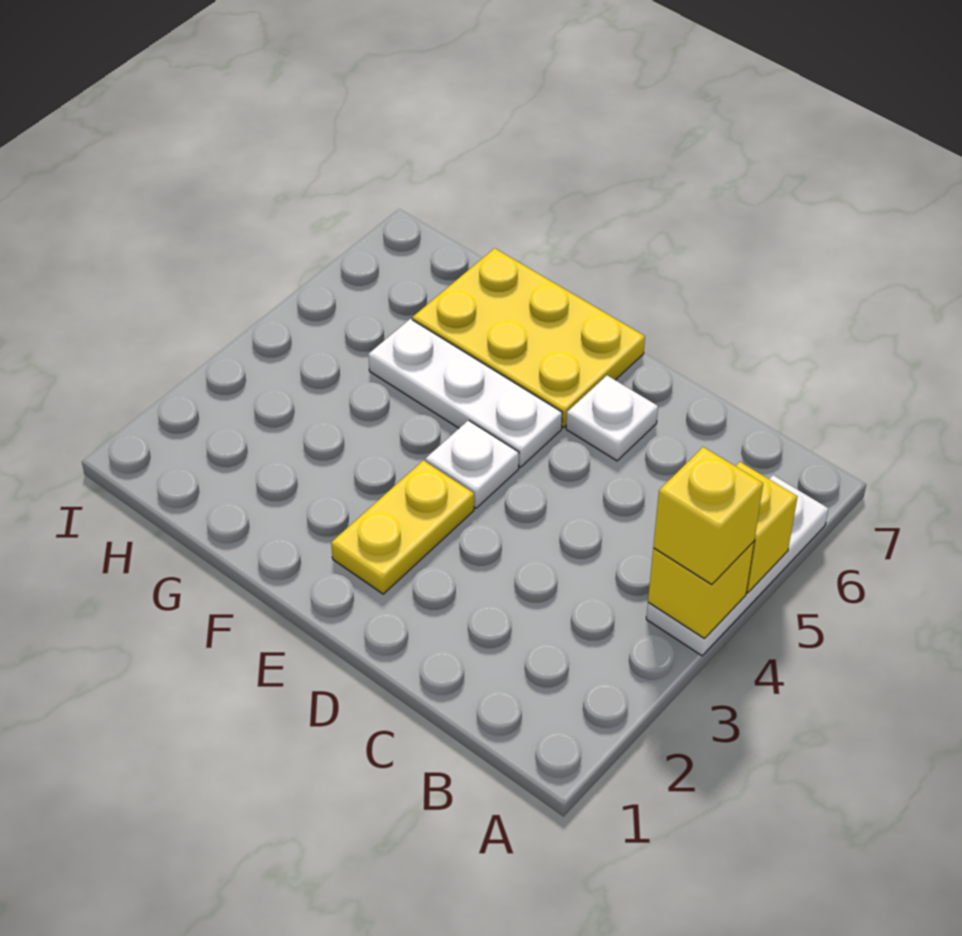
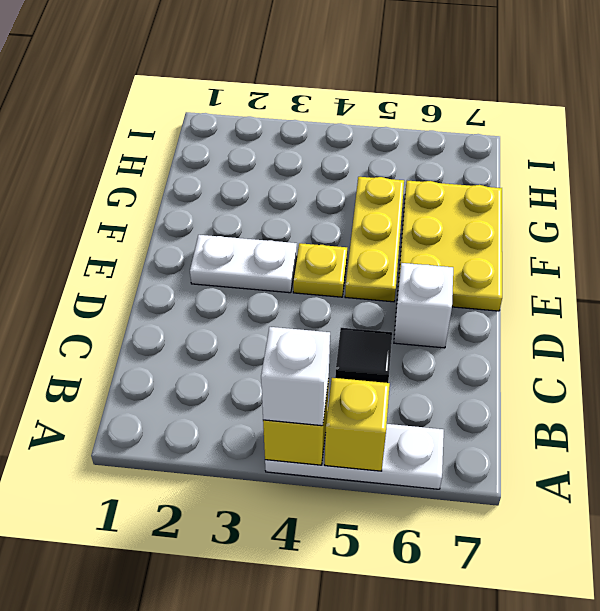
yellow 1x1 brick [653,447,763,585] -> white 1x1 brick [261,327,330,426]
none -> black 1x1 tile [335,328,392,383]
white 1x1 plate [566,376,658,461] -> white 1x1 brick [394,263,453,348]
yellow 1x2 plate [331,460,474,594] -> white 1x2 plate [190,235,297,293]
white 1x1 plate [426,420,519,508] -> yellow 1x1 plate [293,243,347,297]
white 1x3 plate [368,319,562,467] -> yellow 1x3 plate [345,177,404,302]

